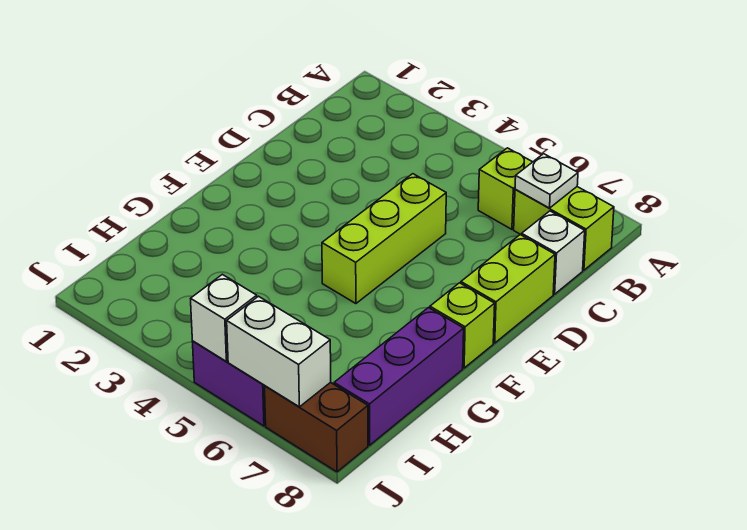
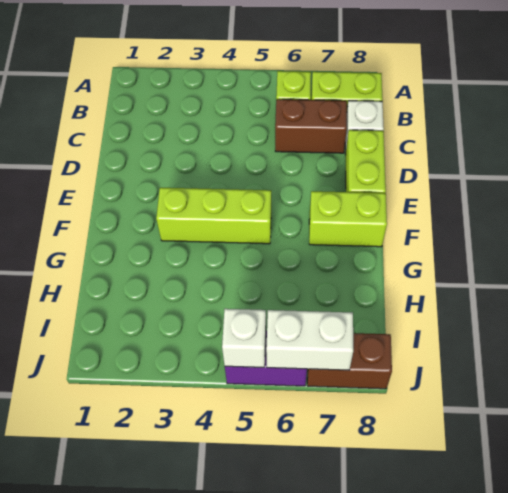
white 1x1 plate [515,154,578,208] -> none
none -> brown 1x2 brick [275,99,347,153]
lime 1x3 brick [322,174,446,304] -> lime 1x3 brick turned to [156,188,271,244]
lime 1x1 brick [430,283,495,368] -> lime 1x2 brick [309,191,387,247]
purple 1x3 brick [334,308,464,445] -> none

